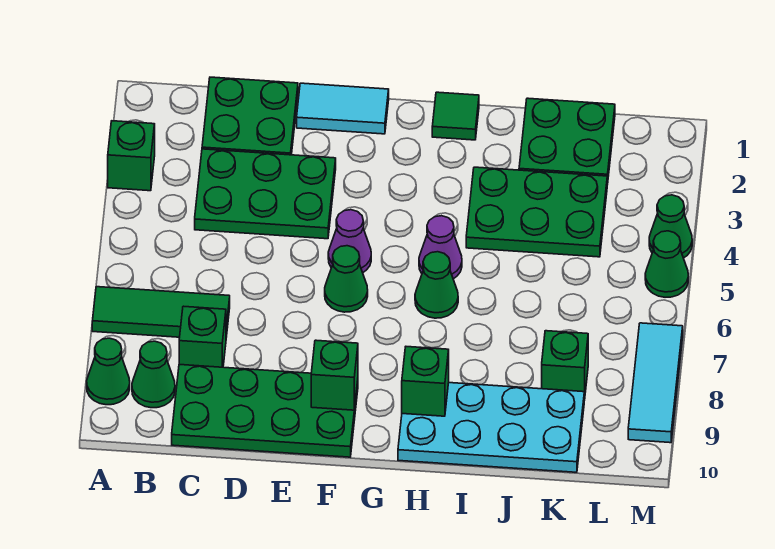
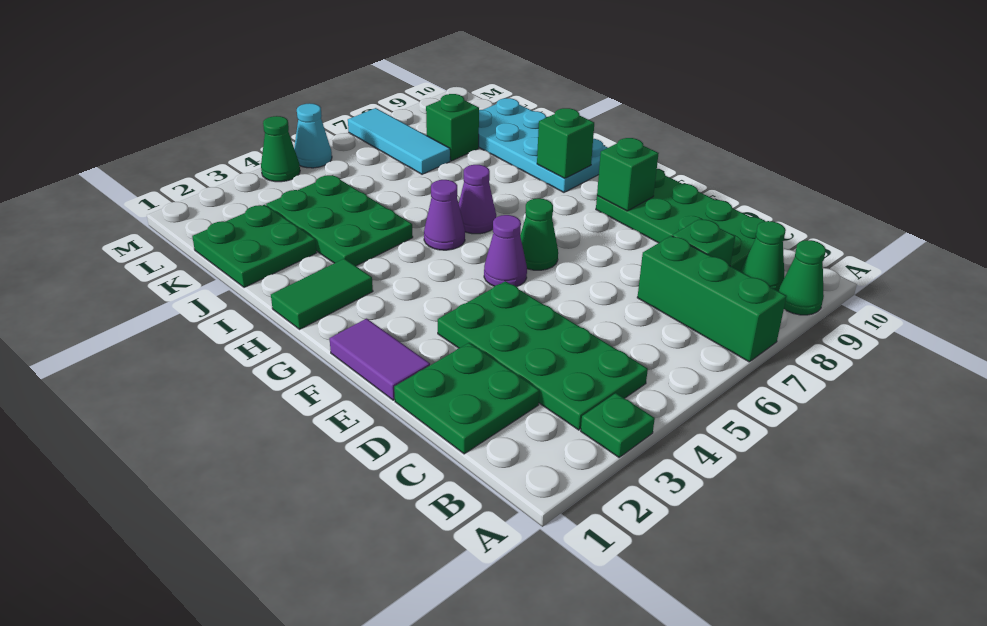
green 1x1 brick [108,121,155,191] -> green 1x1 plate [581,393,655,457]
green 1x3 tile [92,287,230,337] -> green 1x3 brick [637,236,787,362]
green 2x3 plate [195,149,336,239] -> green 2x4 plate [438,281,648,430]
cyan 1x2 tile [297,83,389,134] -> purple 1x2 tile [330,319,430,400]
green 1x1 tile [432,92,479,140] -> green 1x2 tile [271,259,373,329]
green 1x1 cone [415,252,458,318] -> purple 1x1 cone [459,165,496,234]
green 1x1 cone [645,231,688,297] -> cyan 1x1 cone [294,103,332,168]
cyan 1x3 tile [628,323,683,443] -> cyan 1x3 tile turned to [348,108,450,174]

